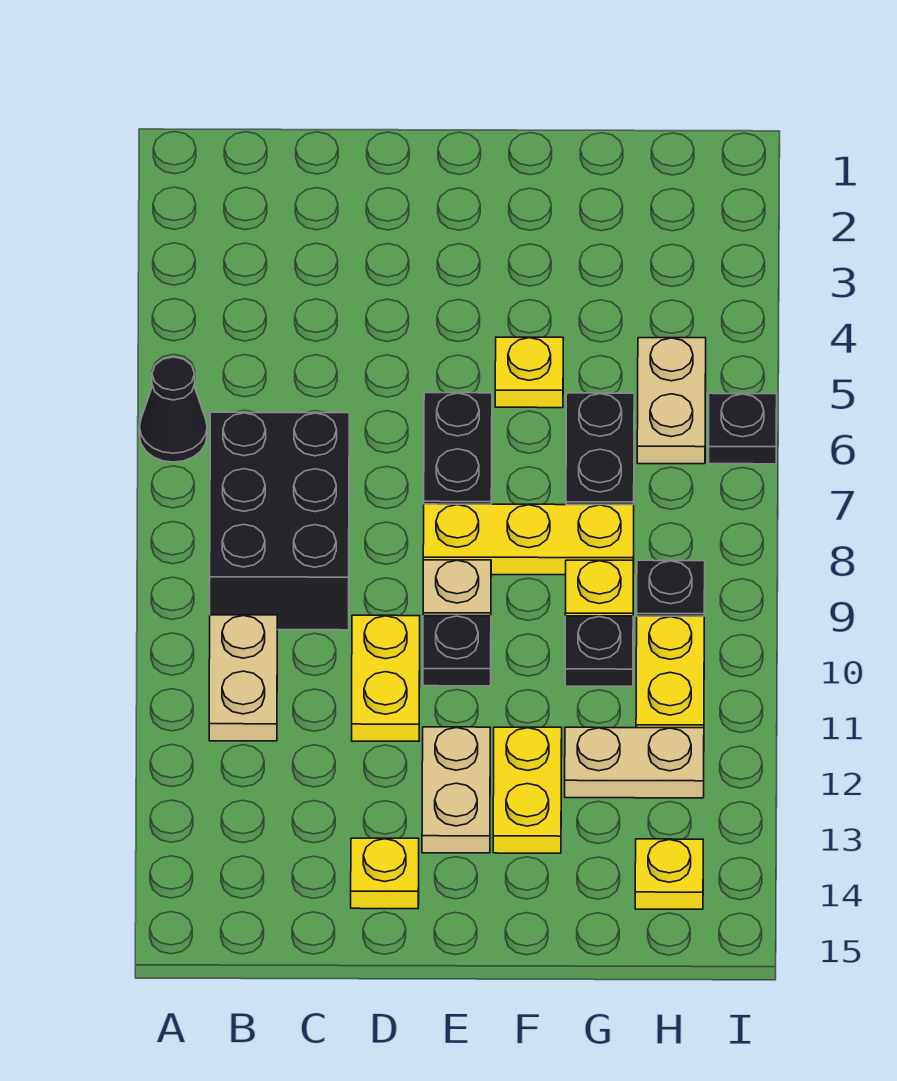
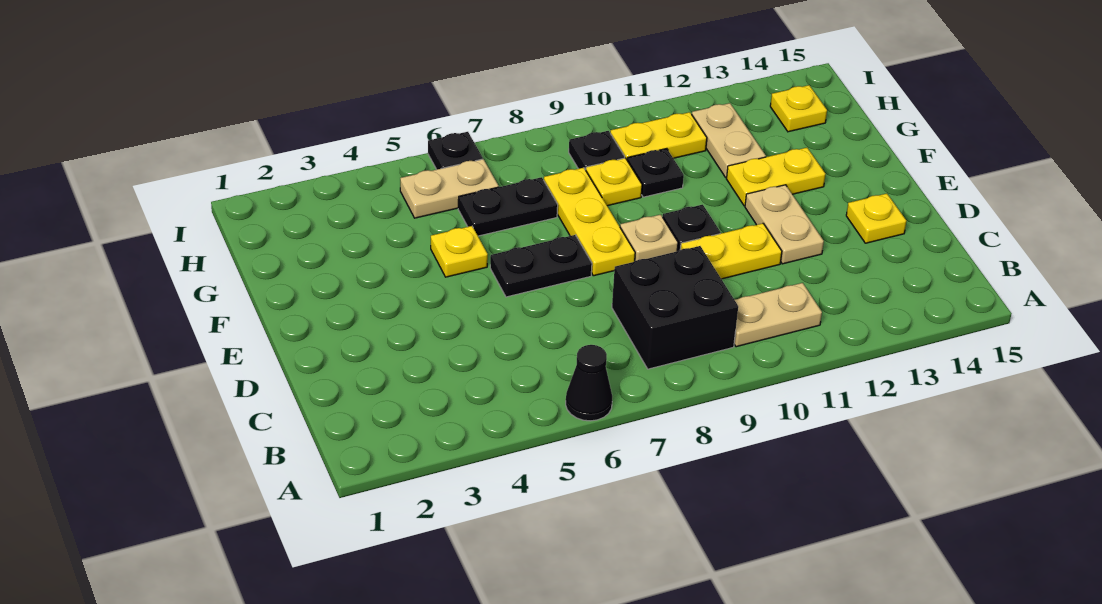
black 2x3 brick [210,412,349,630] -> black 2x2 brick [612,246,738,369]
tan 1x2 plate [422,727,490,853] -> tan 1x2 plate turned to [745,185,824,264]

